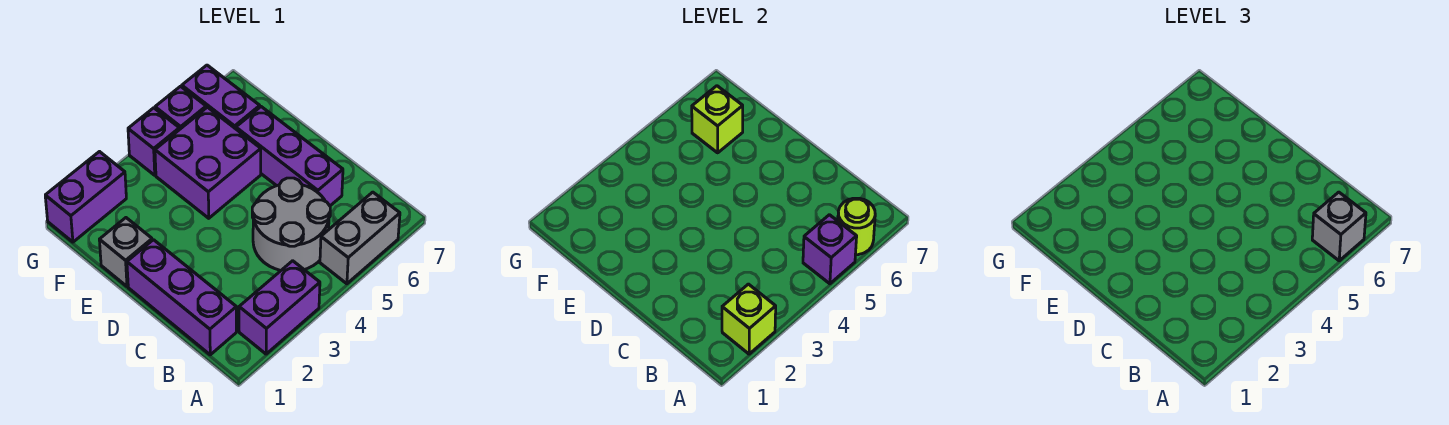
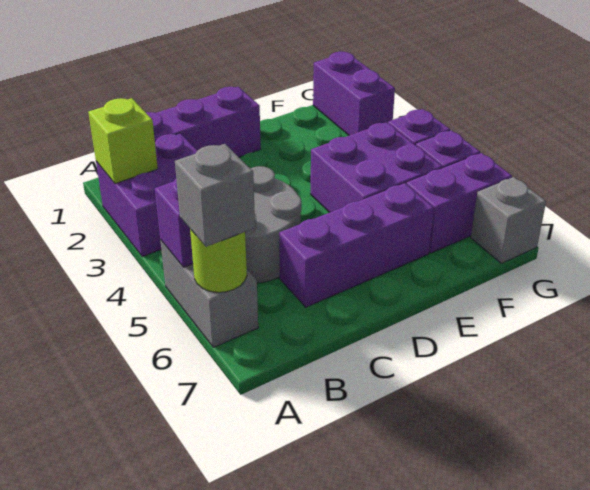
purple 1x2 brick [239,261,320,354] -> purple 2x2 brick [96,133,197,257]
grey 1x1 brick [99,218,152,286] -> grey 1x1 brick moved to [471,177,546,263]
lime 1x1 brick [692,86,743,153] -> none

